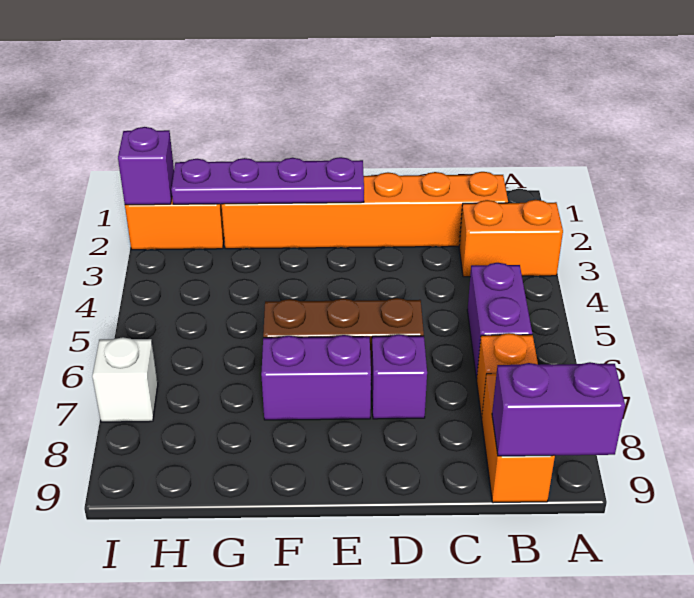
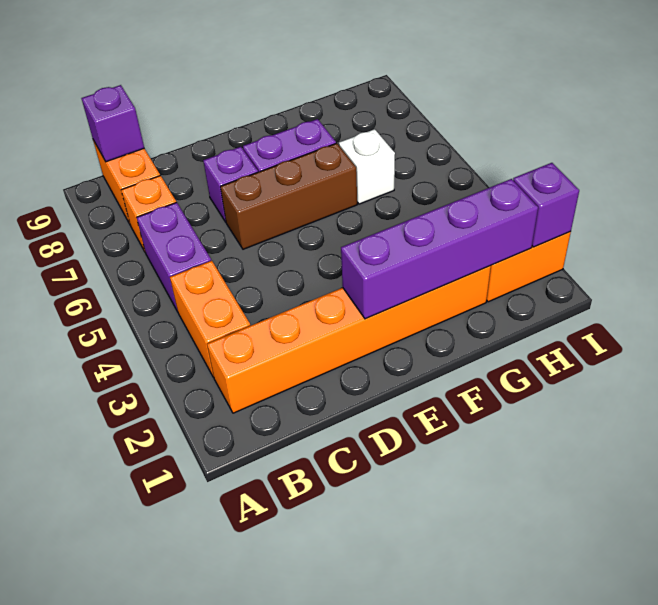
orange 1x2 brick [459,200,563,277] -> orange 1x2 brick turned to [170,261,250,377]
purple 1x2 brick [492,362,625,456] -> purple 1x1 brick [81,85,144,162]
purple 1x4 plate [171,157,364,204] -> purple 1x4 brick [341,179,538,319]
white 1x1 brick [92,337,158,422] -> white 1x1 brick moved to [339,129,395,204]

